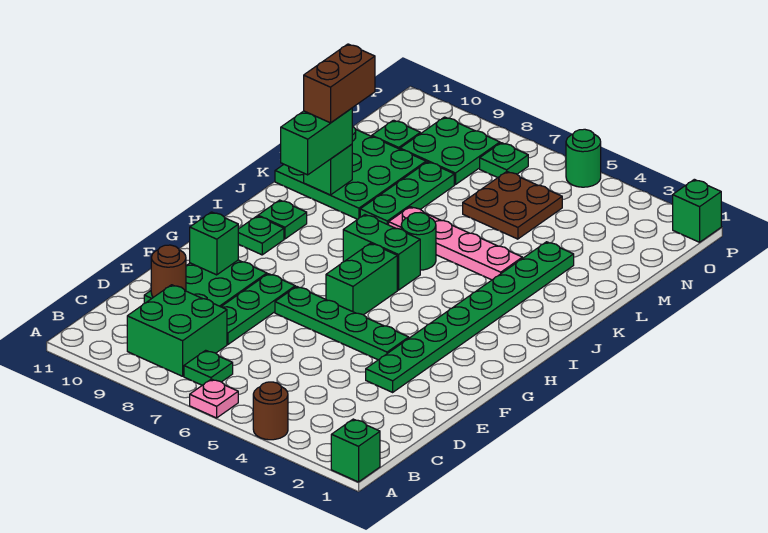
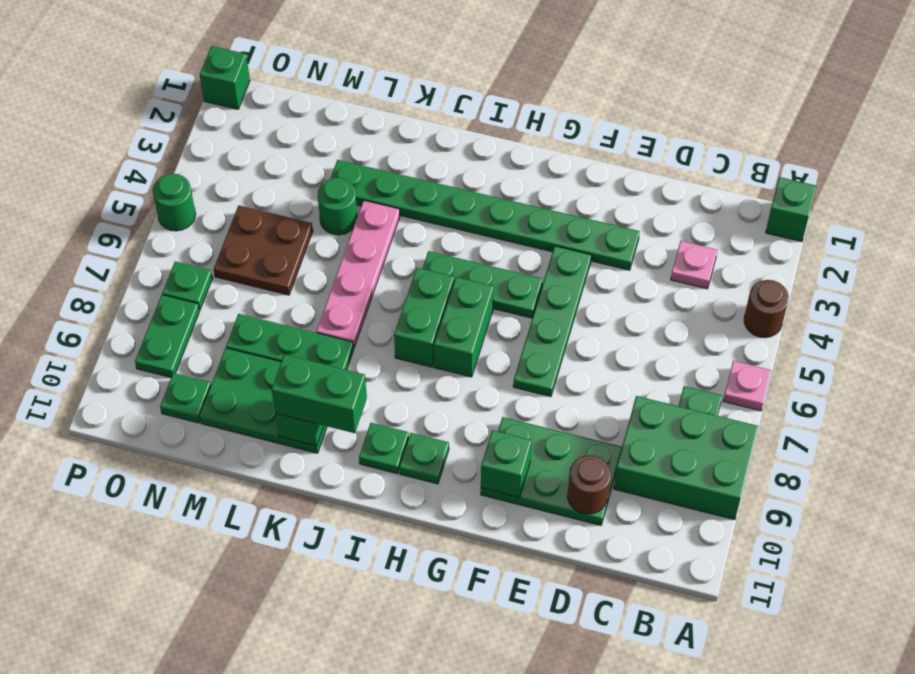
green 2x2 brick [127,285,227,376] -> green 2x3 brick [614,396,758,520]
none -> pink 1x1 plate [671,241,717,289]
green 1x3 plate [221,274,295,344] -> green 1x3 plate moved to [422,251,542,318]
green 1x2 brick [326,243,397,315] -> green 1x2 brick turned to [434,277,494,377]
green 1x1 round brick [401,213,436,270] -> green 1x1 round brick moved to [318,178,357,235]
green 3x3 plate [275,126,426,219] -> green 2x3 plate [200,348,327,453]
brown 1x2 brick [304,44,375,123] -> none
green 2x2 plate [400,117,500,185] -> green 1x2 plate [135,295,200,377]

